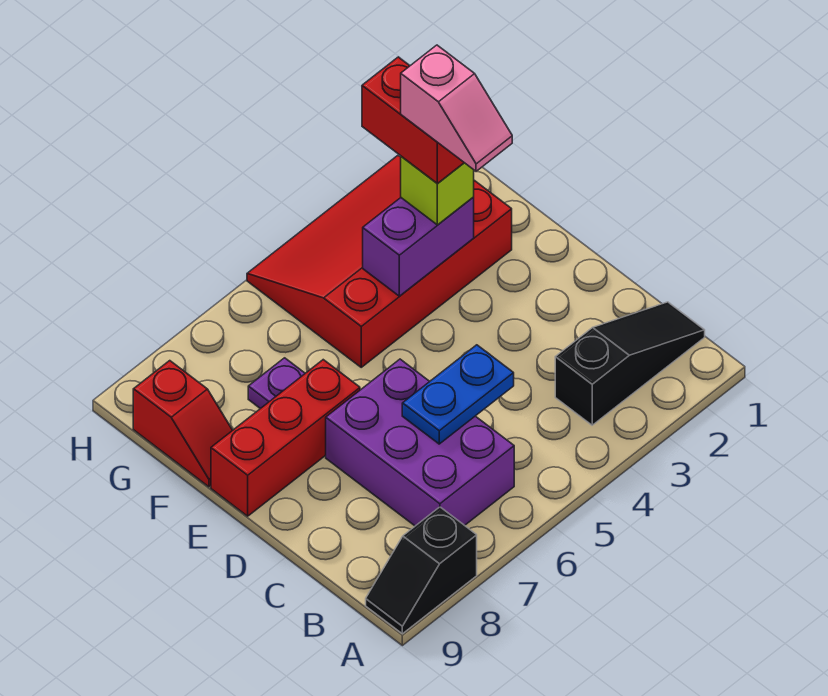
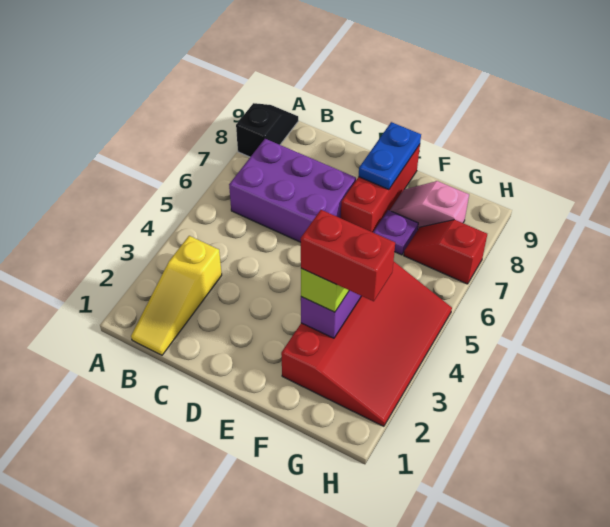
black 1x3 slope [555,302,705,425] -> yellow 1x3 slope [131,236,222,355]
blue 1x2 plate [402,345,514,444] -> blue 1x2 plate moved to [359,122,421,190]
pink 1x2 slope [401,45,512,171] -> pink 1x2 slope moved to [390,181,469,229]
red 1x2 slope [133,361,233,487] -> red 1x2 slope moved to [404,220,487,284]

